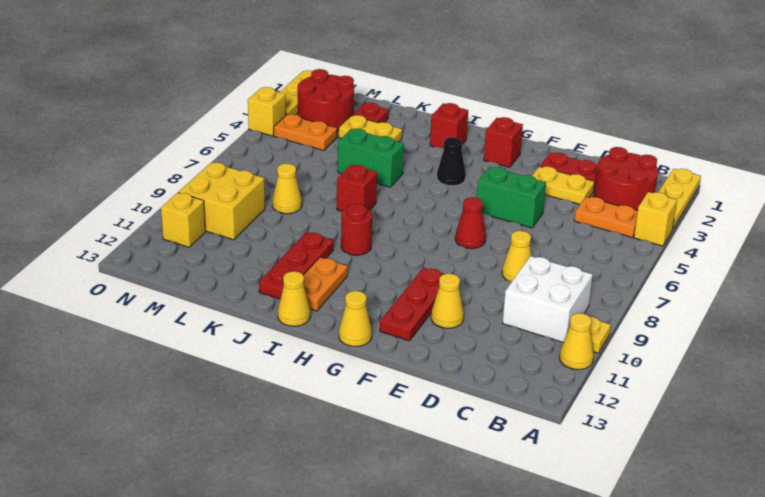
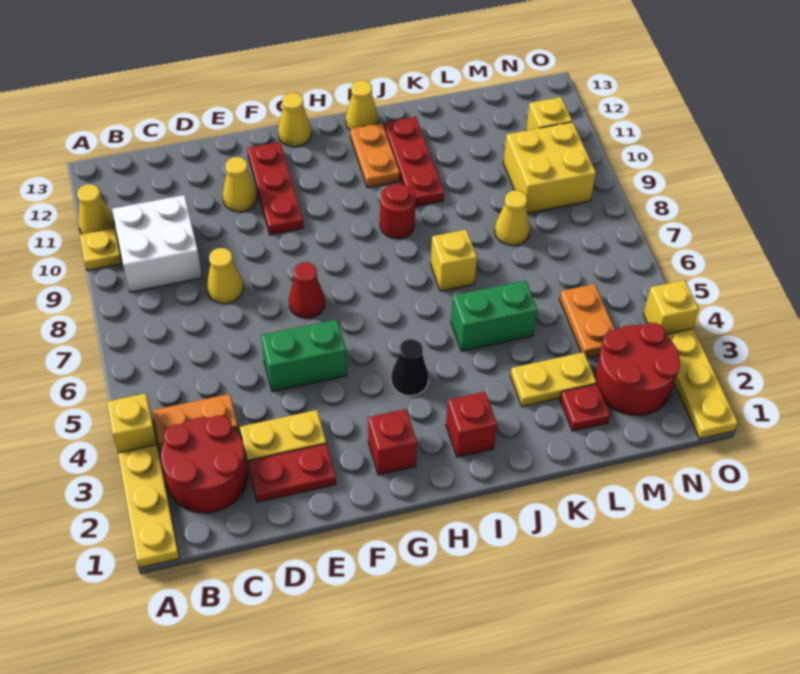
red 1x1 brick [337,165,377,211] -> yellow 1x1 brick [431,229,477,291]
orange 1x2 plate [274,114,337,150] -> orange 1x2 plate turned to [559,284,615,358]

